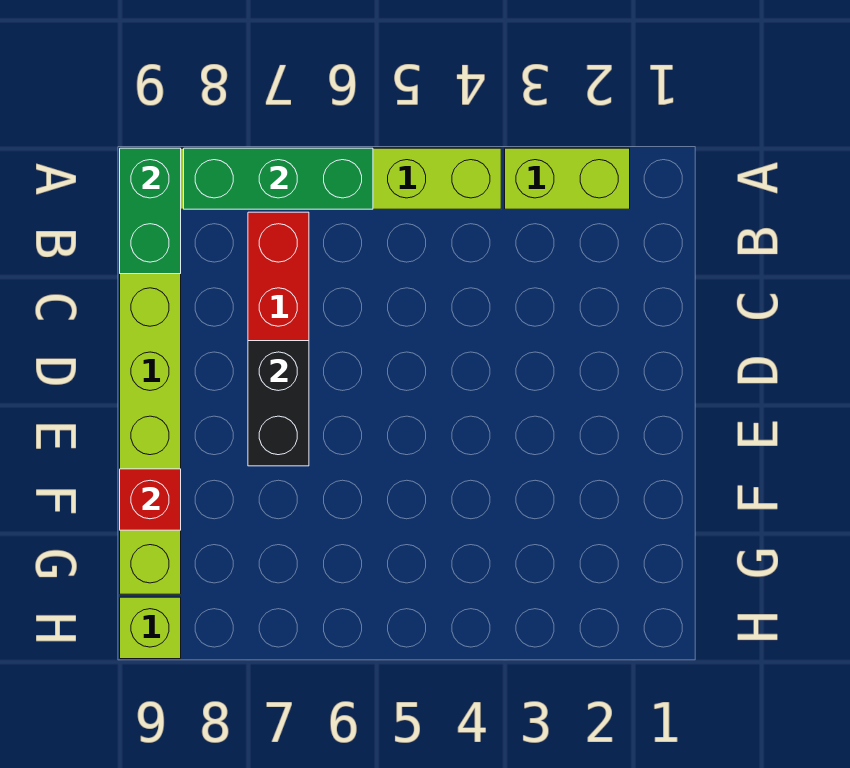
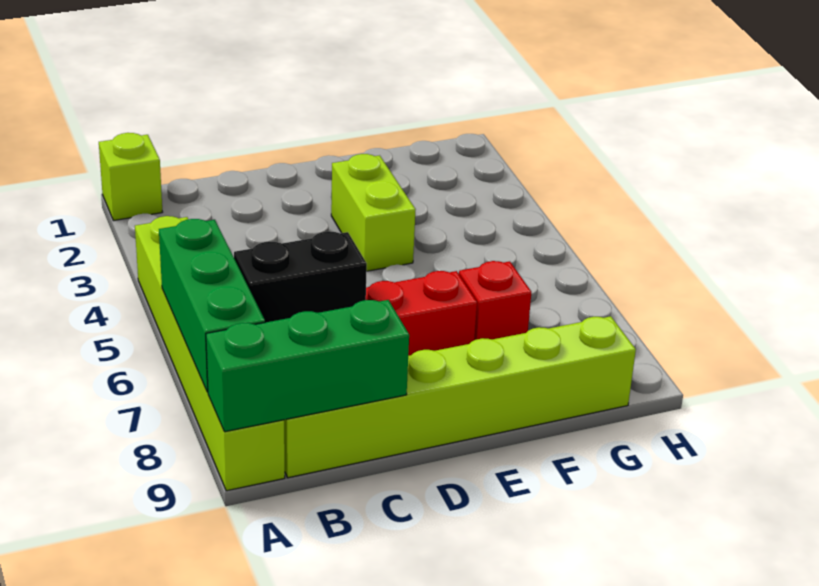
lime 1x2 brick [505,148,630,209] -> lime 1x2 brick moved to [331,154,416,271]
green 1x2 brick [120,148,181,274] -> green 1x3 brick [206,300,409,432]
black 1x2 brick [248,341,309,466] -> black 1x2 brick moved to [234,231,367,322]
red 1x1 brick [120,469,181,530] -> red 1x1 brick moved to [459,261,531,340]
lime 1x1 brick [120,597,181,659] -> lime 1x1 brick moved to [99,133,162,221]

